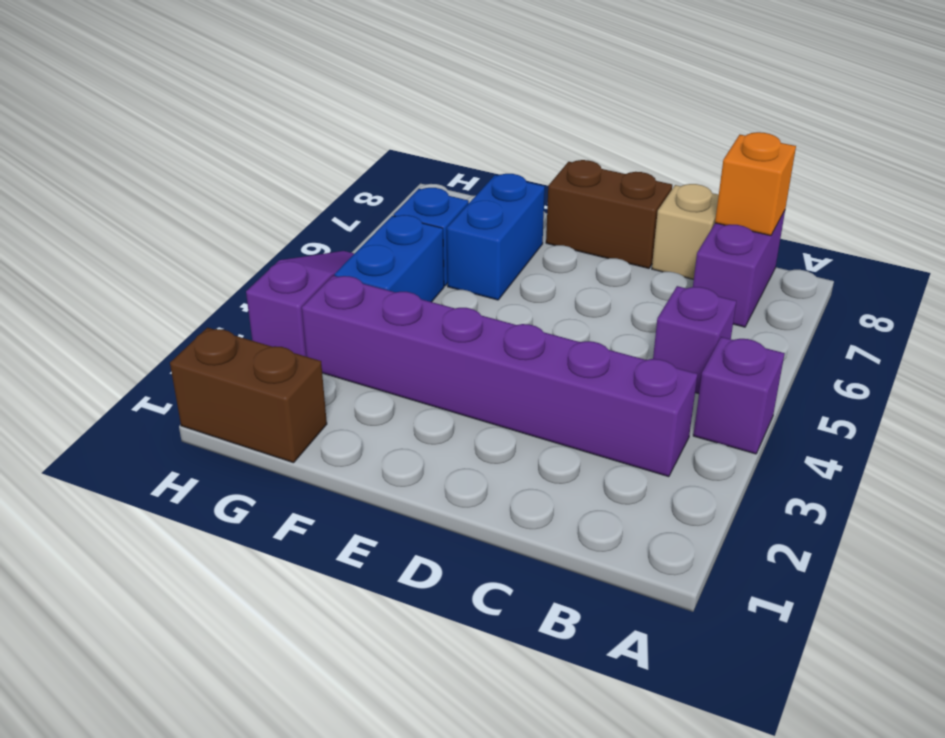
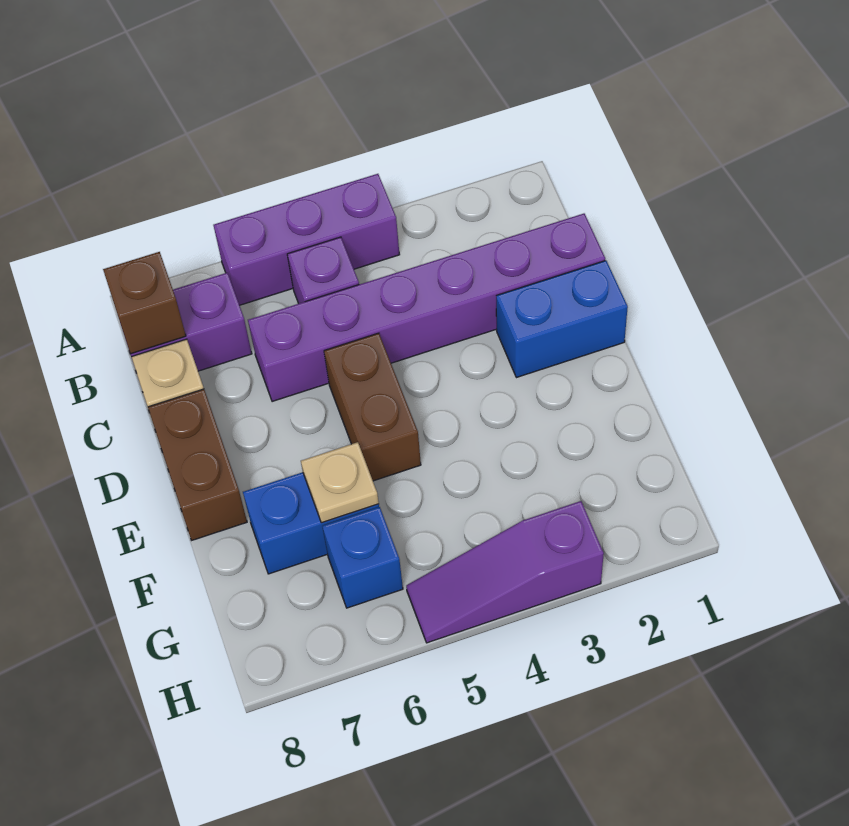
purple 1x1 brick [693,337,785,454] -> purple 1x3 brick [213,174,400,305]
purple 1x6 brick [302,276,698,477] -> purple 1x6 brick turned to [248,214,605,402]
orange 1x1 brick [715,132,796,236] -> brown 1x1 brick [103,252,186,354]
none -> tan 1x1 plate [301,442,379,523]
brown 1x2 brick [170,328,327,463] -> brown 1x2 brick moved to [324,333,421,481]
blue 1x2 brick [334,215,444,302] -> blue 1x2 brick moved to [496,261,628,378]

